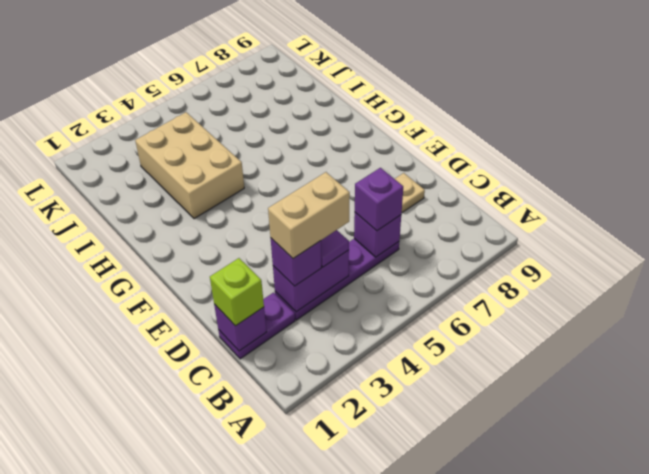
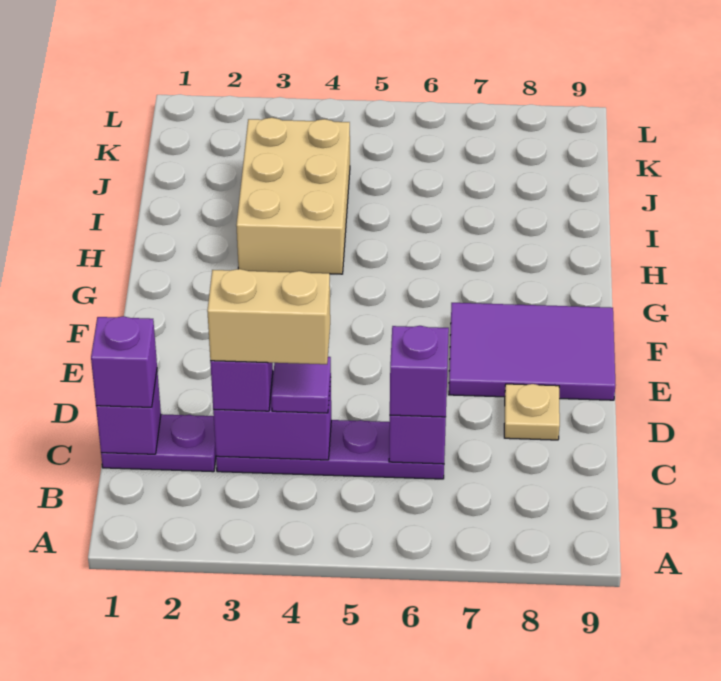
lime 1x1 brick [210,258,264,326] -> purple 1x1 brick [91,316,157,407]
none -> purple 2x3 tile [449,303,615,400]

